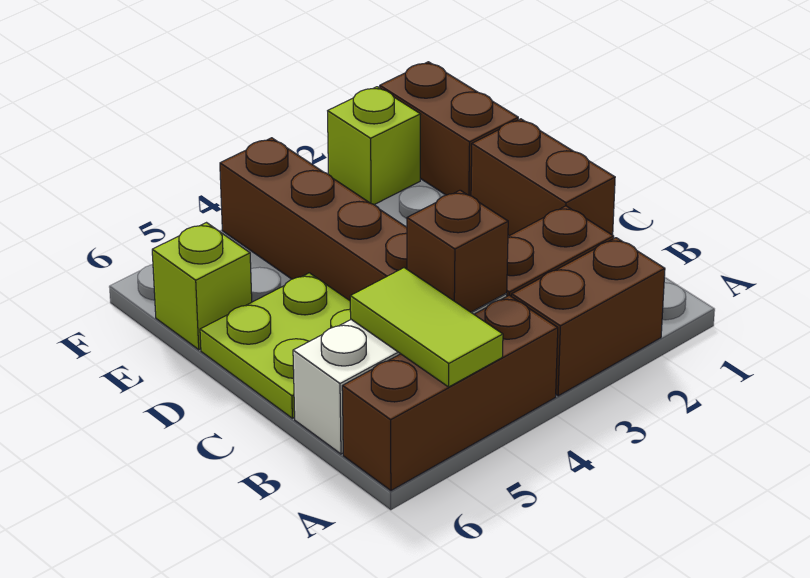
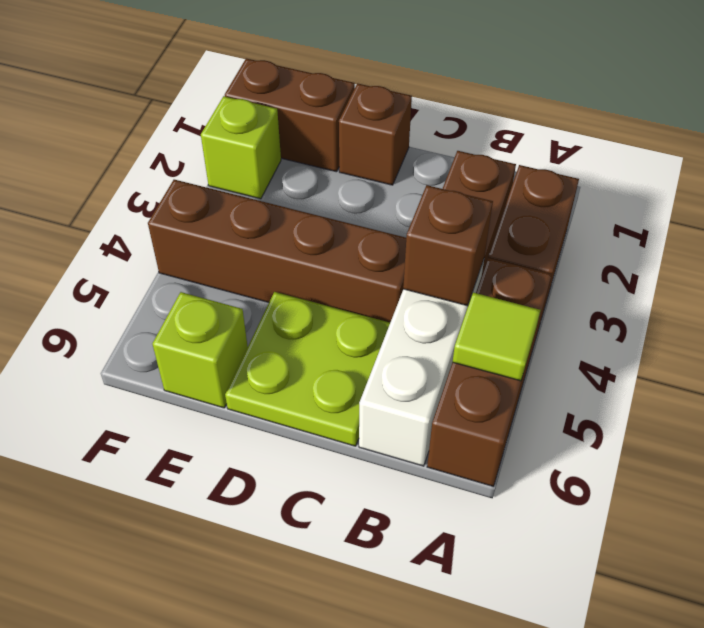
lime 1x2 tile [350,268,503,387] -> lime 1x1 tile [453,293,540,381]
brown 1x2 brick [471,119,615,236] -> brown 1x1 brick [339,83,412,185]

